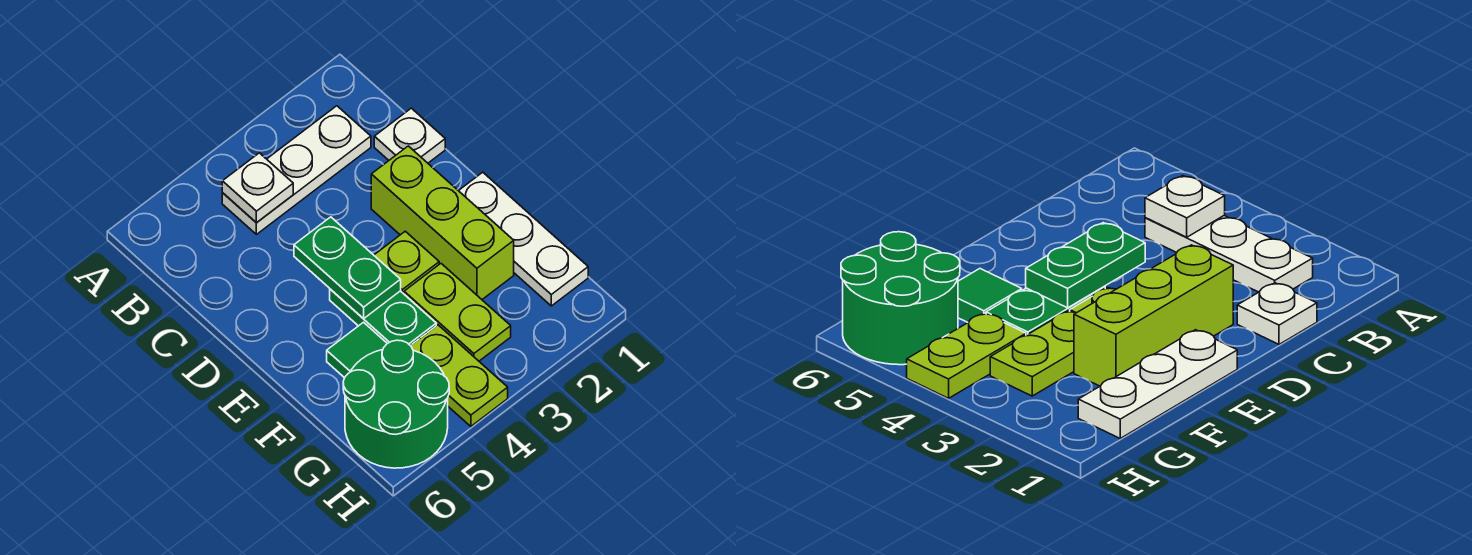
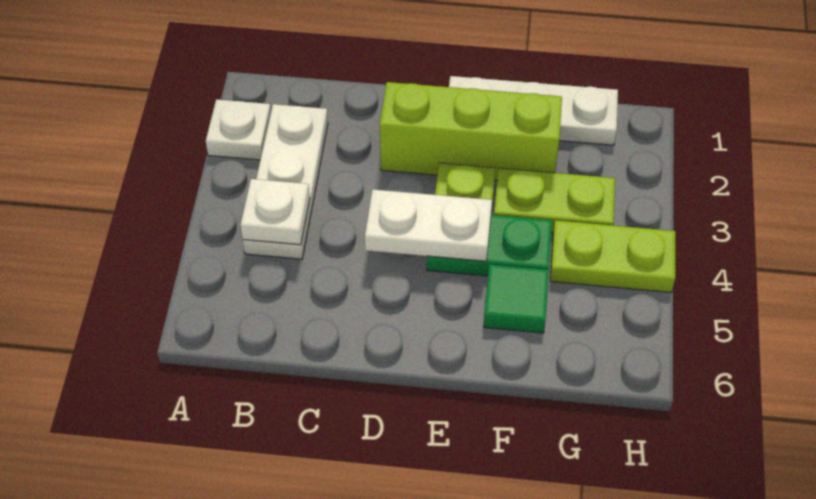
white 1x1 plate [374,108,445,163] -> white 1x1 plate moved to [206,99,271,160]
green 1x2 plate [294,217,401,319] -> white 1x2 plate [365,189,492,261]
green 2x2 round brick [343,340,449,468] -> none

